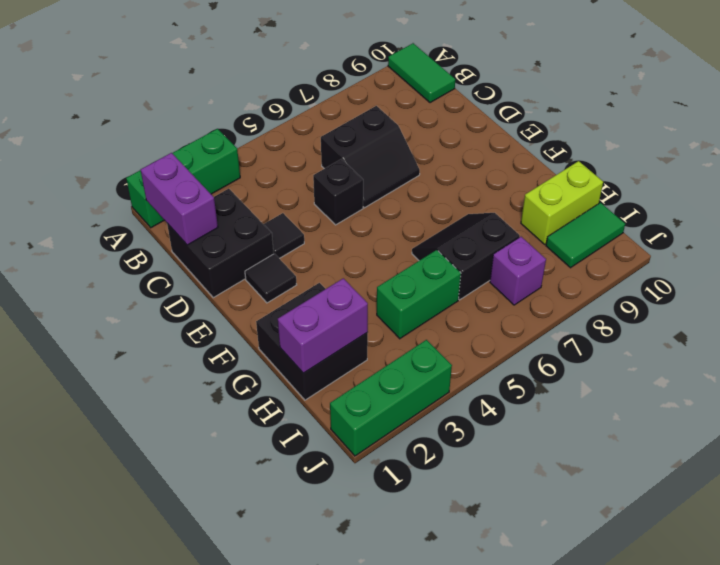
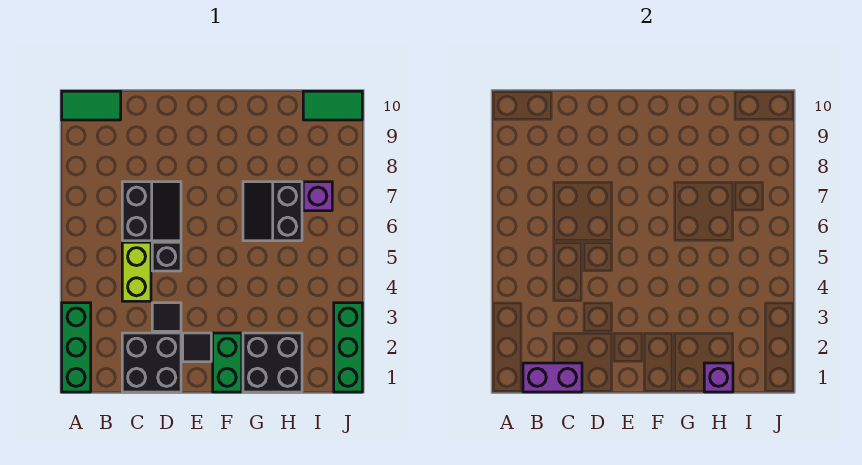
purple 1x2 brick [278,278,368,373] -> purple 1x1 brick [704,363,733,392]
green 1x2 brick [377,250,461,339] -> green 1x2 brick moved to [213,333,242,392]
lime 1x2 brick [521,161,603,244] -> lime 1x2 brick moved to [122,242,151,301]
green 1x2 tile [546,203,625,268] -> green 1x2 tile turned to [303,91,362,120]

